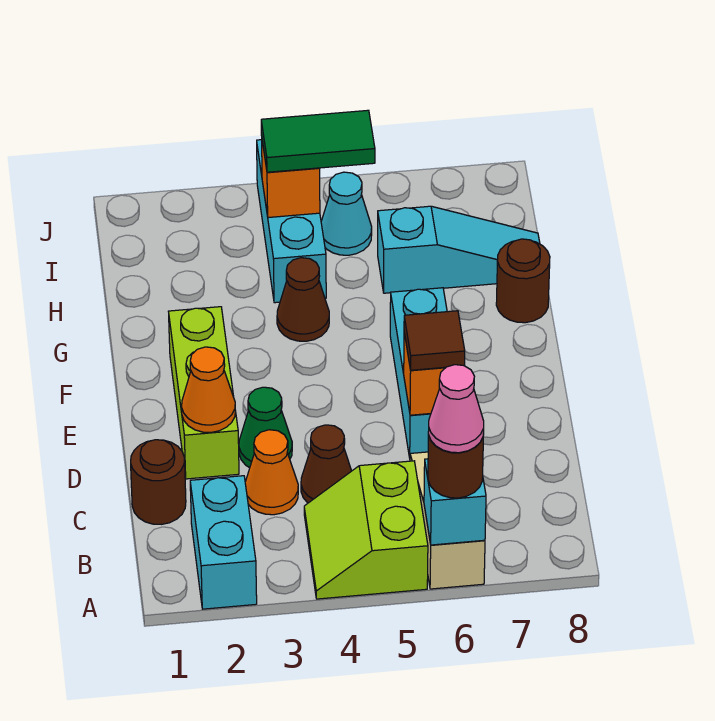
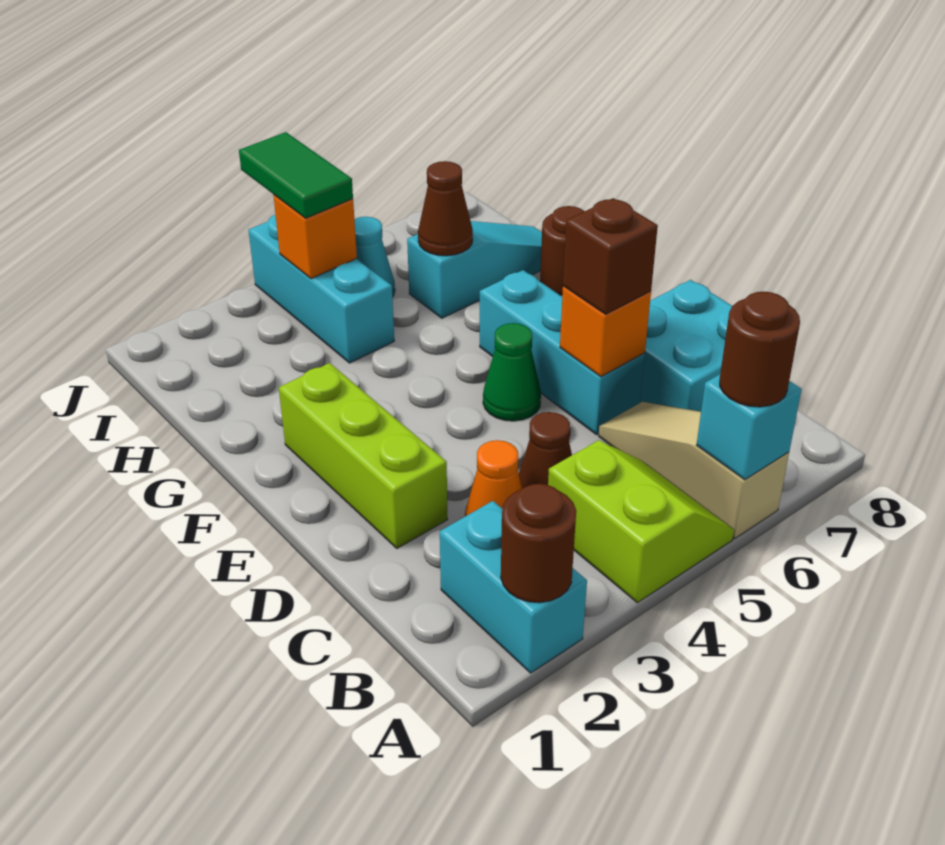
lime 2x2 slope [304,461,428,599] -> lime 2x2 slope turned to [548,440,734,603]
pink 1x1 cone [428,365,484,453] -> none
brown 1x1 round brick [131,440,186,524] -> brown 1x1 round brick moved to [501,484,576,603]
none -> cyan 2x2 brick [640,280,732,412]
orange 1x1 cone [182,347,235,432] -> none
green 1x1 cone [239,387,292,468] -> green 1x1 cone moved to [483,323,541,421]
brown 1x1 tile [404,311,465,370] -> brown 1x1 brick [563,198,658,314]
brown 1x1 cone [277,258,329,341] -> brown 1x1 cone moved to [418,161,473,256]
green 1x2 tile [261,110,375,172] -> green 1x2 tile turned to [239,132,353,218]

